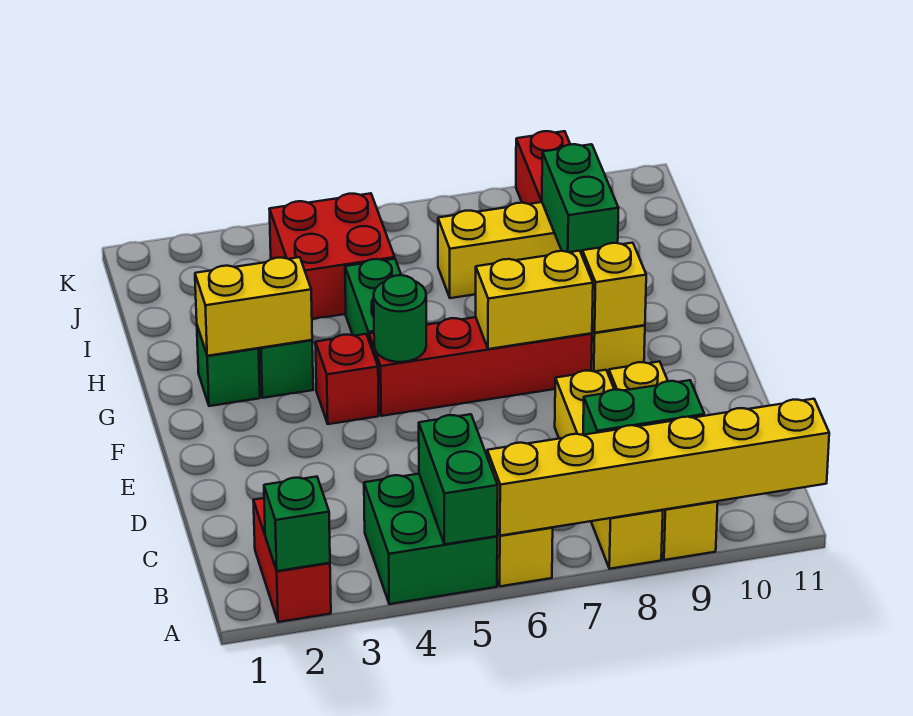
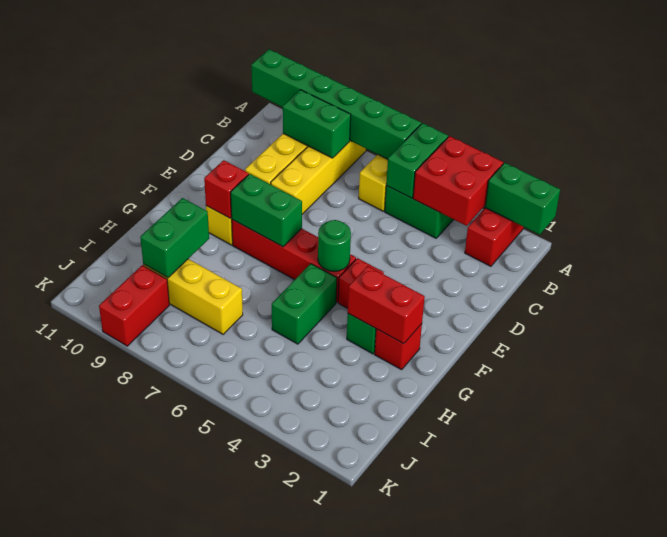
green 1x1 brick [264,477,330,571] -> green 1x2 brick [485,163,560,235]
yellow 1x6 brick [487,399,829,536] -> green 1x6 brick [251,49,421,159]
yellow 1x2 brick [476,251,593,349] -> green 1x2 brick [231,174,302,247]
yellow 1x1 brick [582,243,646,333] -> red 1x1 brick [204,160,249,218]
green 1x1 brick [197,326,260,406] -> red 1x1 brick [375,324,422,370]
yellow 1x2 brick [195,257,312,356] -> red 1x2 brick [348,266,425,344]
red 2x2 brick [269,193,395,319] -> red 2x2 brick moved to [413,136,503,226]

